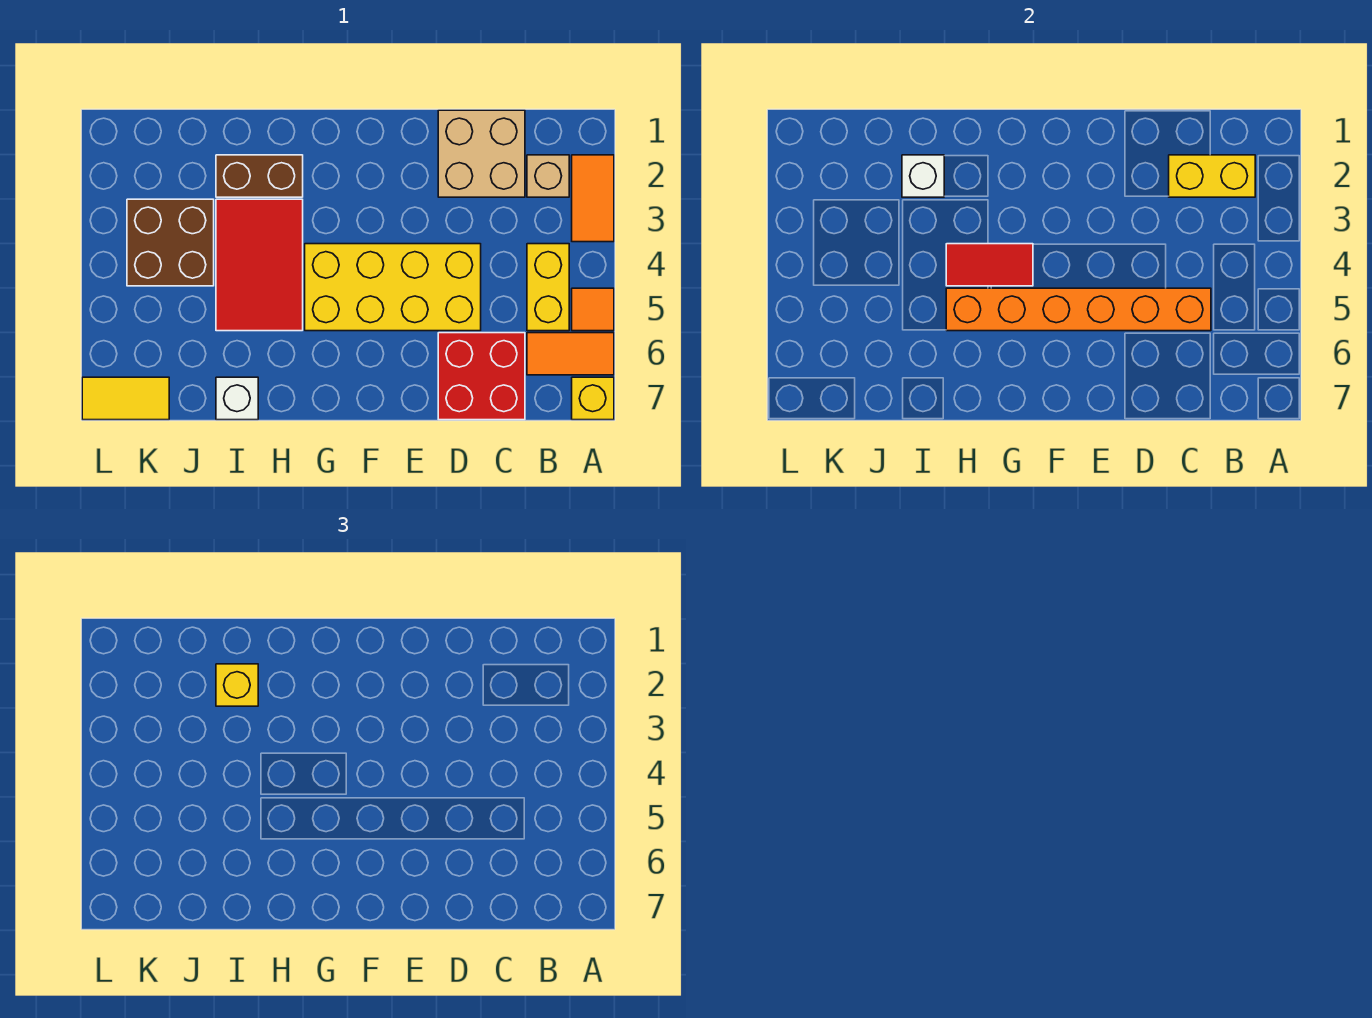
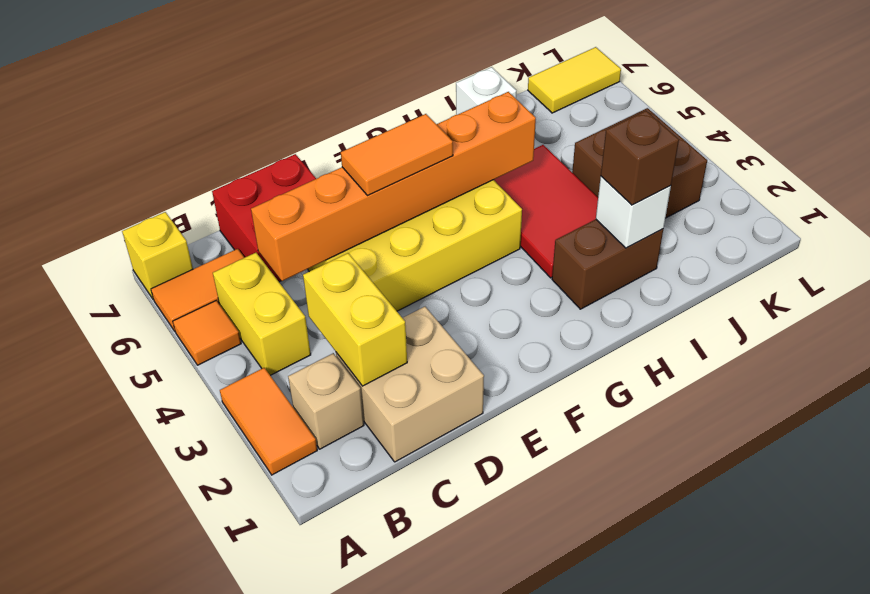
yellow 1x2 brick [1169,155,1255,197] -> yellow 1x2 brick turned to [303,253,407,386]
none -> orange 1x2 tile [341,114,453,196]
red 1x2 tile [946,244,1033,286] -> none
yellow 1x1 brick [216,664,258,706] -> brown 1x1 brick [601,111,679,205]

